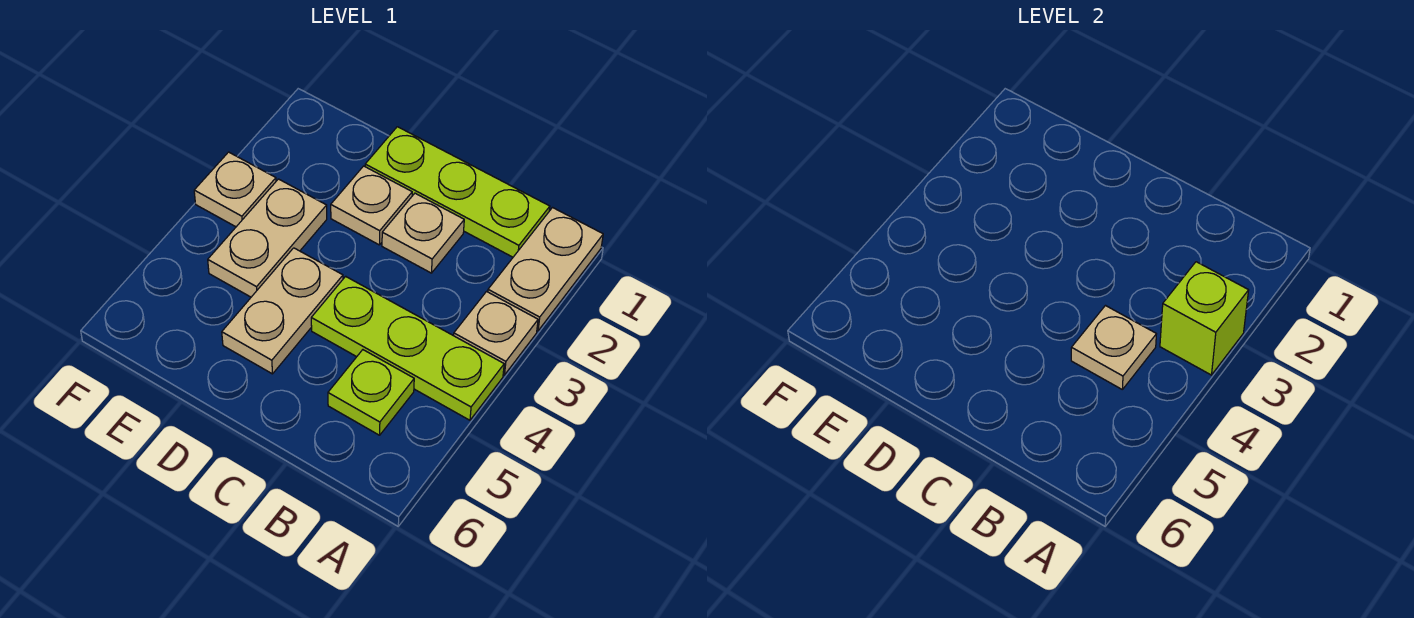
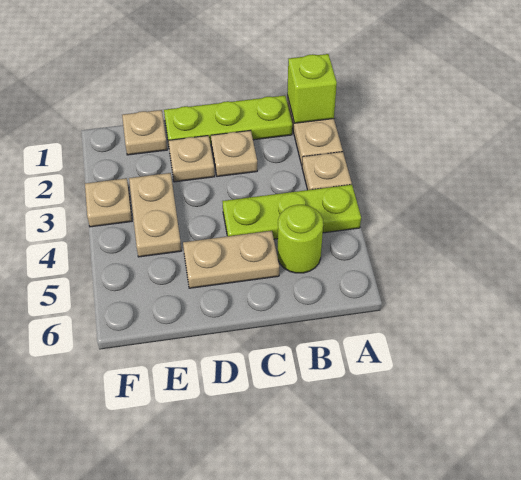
lime 1x1 brick [1160,262,1249,375] -> lime 1x1 brick moved to [287,54,337,123]
tan 1x1 plate [1071,306,1156,389] -> tan 1x1 plate moved to [122,110,167,155]
lime 1x1 plate [328,350,414,435] -> lime 1x1 round brick [278,205,323,273]
tan 1x2 plate [222,248,343,374] -> tan 1x2 plate turned to [183,231,279,288]

